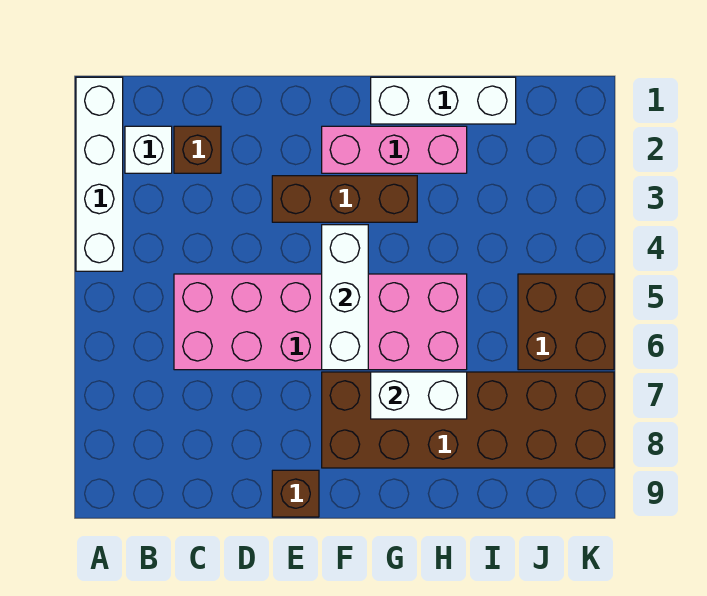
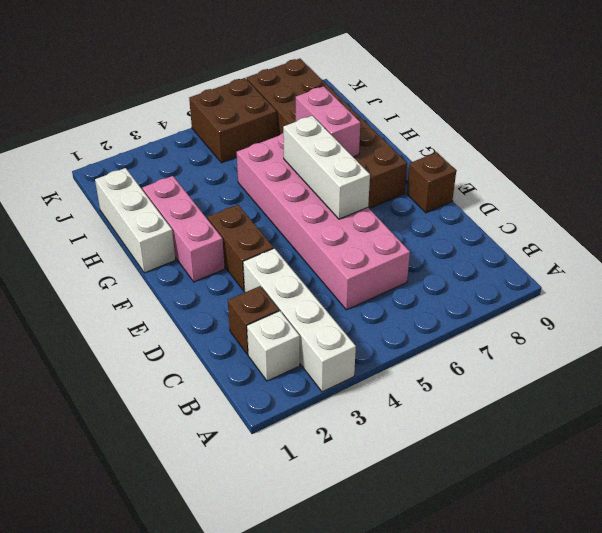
white 1x4 brick [76,77,123,271] -> white 1x4 brick turned to [243,248,356,392]
brown 1x3 brick [272,176,417,222] -> brown 1x2 brick [207,205,274,291]
white 1x3 brick [322,225,368,370] -> white 1x3 brick turned to [283,116,370,219]
white 1x2 brick [371,372,467,419] -> pink 1x2 brick [296,86,360,157]

